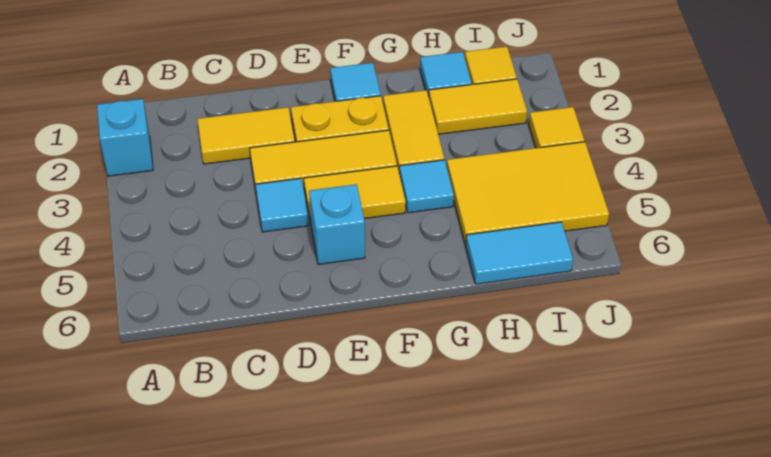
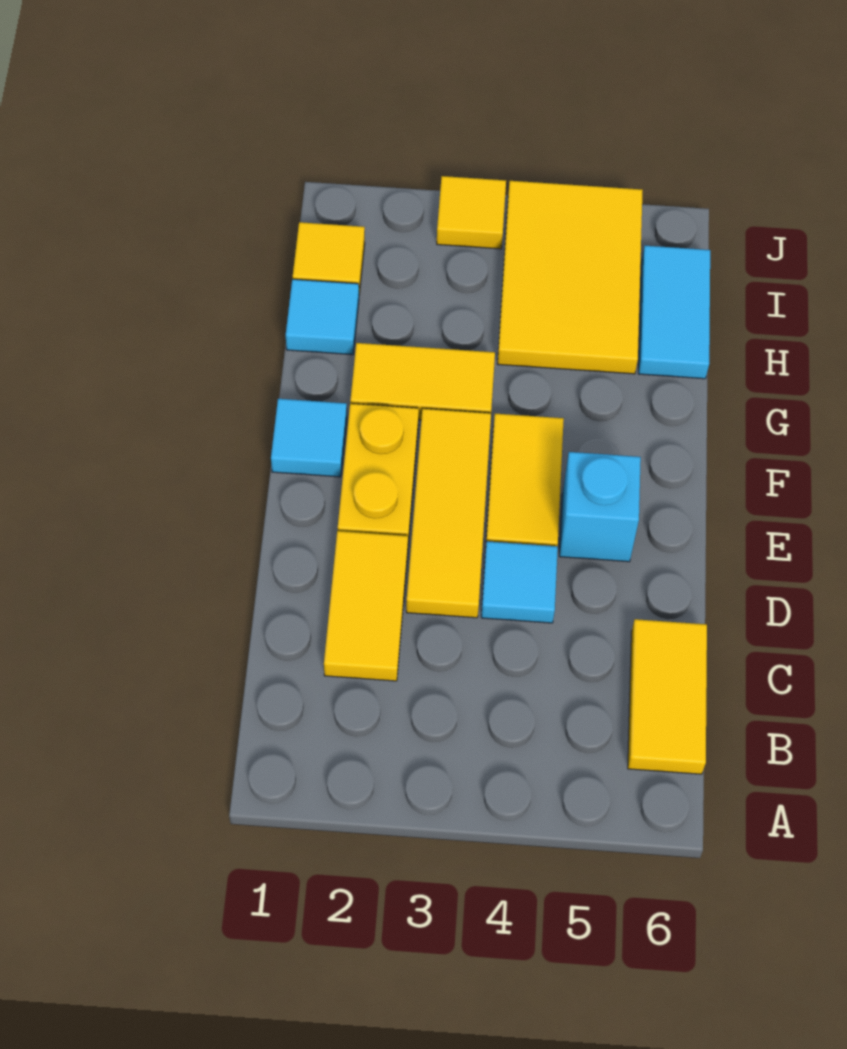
cyan 1x1 brick [97,99,153,176] -> none
cyan 1x1 tile [399,160,454,213] -> none
yellow 1x2 tile [429,79,527,134] -> yellow 1x2 tile moved to [628,619,707,774]

